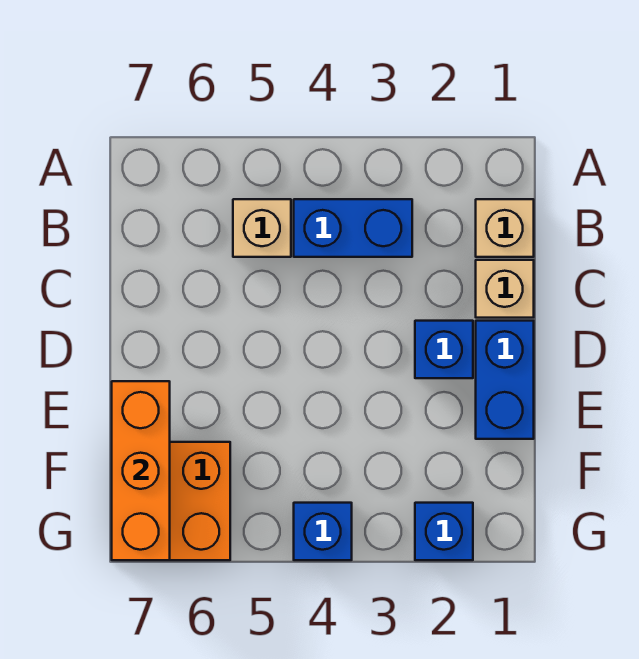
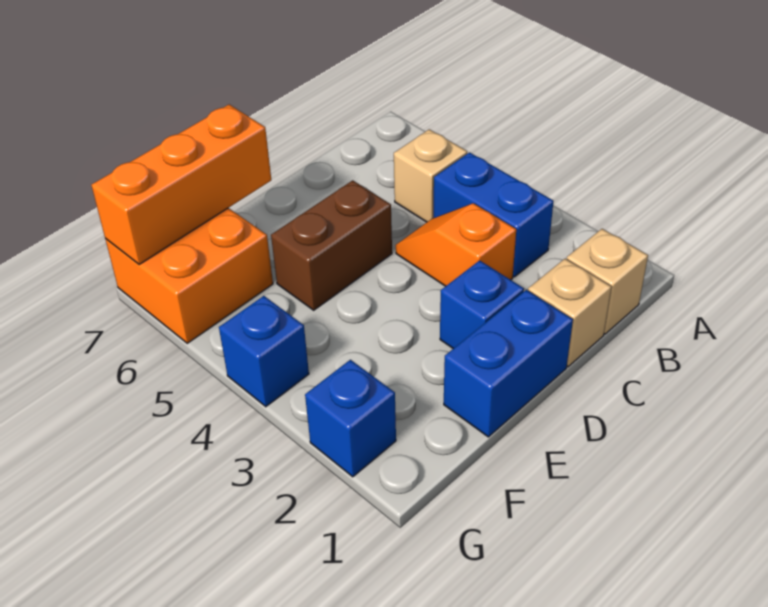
none -> orange 1x2 slope [396,203,516,286]
none -> brown 1x2 brick [271,180,392,310]

